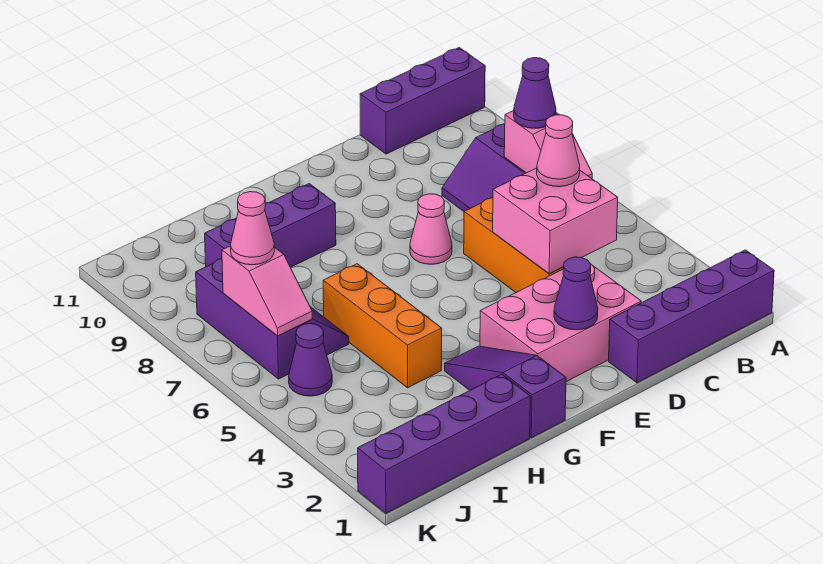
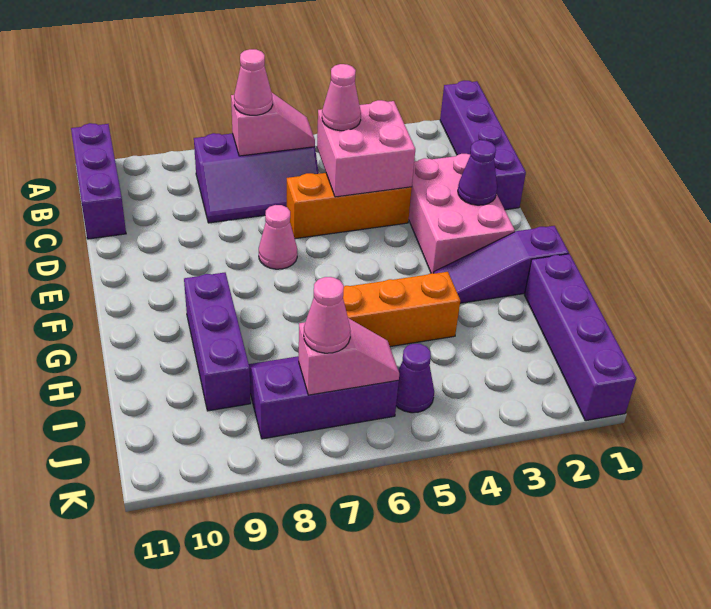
purple 1x1 cone [514,58,556,128] -> pink 1x1 cone [234,49,273,115]

